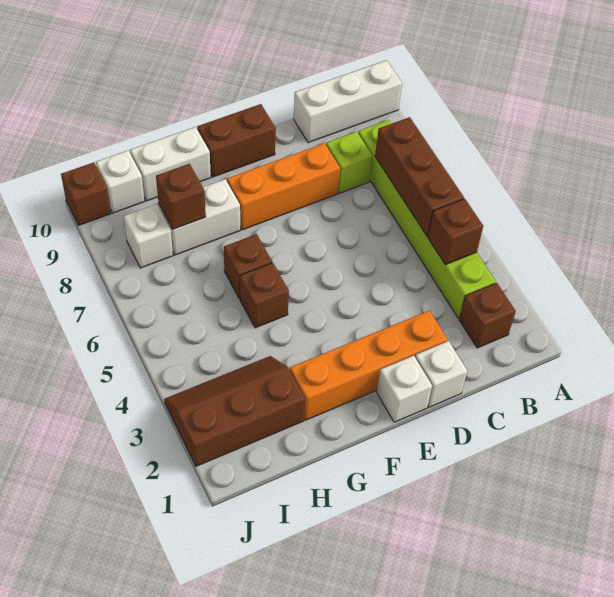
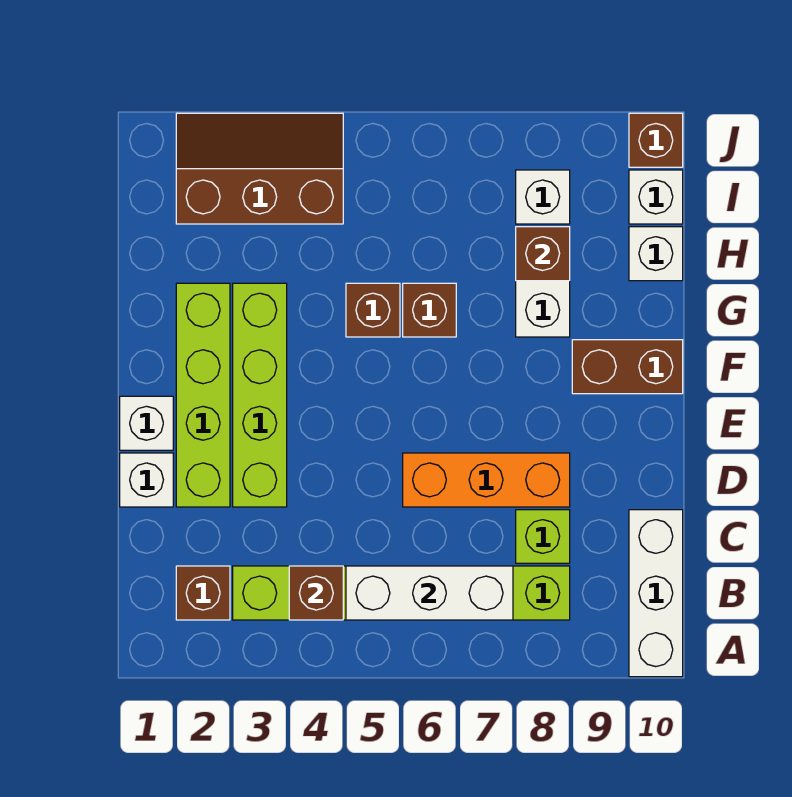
brown 1x3 brick [375,117,464,236] -> white 1x3 brick [346,566,513,620]
orange 1x4 brick [290,310,448,420] -> lime 1x4 brick [176,283,230,507]
none -> lime 1x4 brick [233,283,287,507]
orange 1x3 brick [227,143,340,230] -> orange 1x3 brick turned to [403,453,570,507]
brown 1x2 brick [197,104,276,177] -> brown 1x2 brick turned to [572,340,683,394]
white 1x2 brick [130,127,211,201] -> white 1x1 brick [629,227,683,281]
brown 2x3 slope [164,356,305,466] -> brown 2x3 slope turned to [176,113,343,224]

